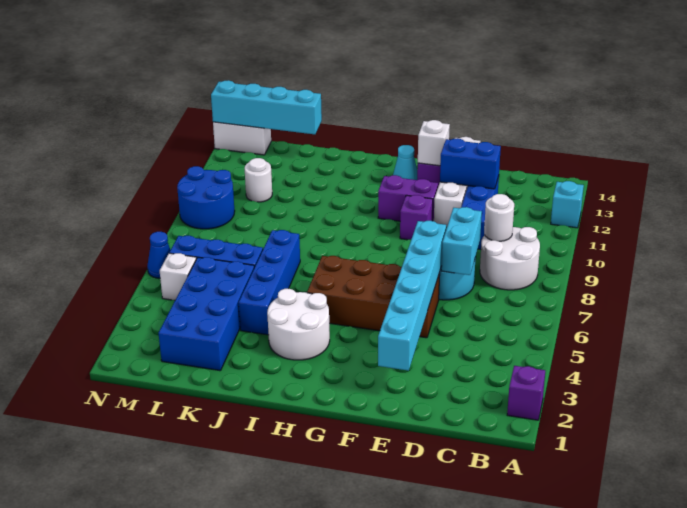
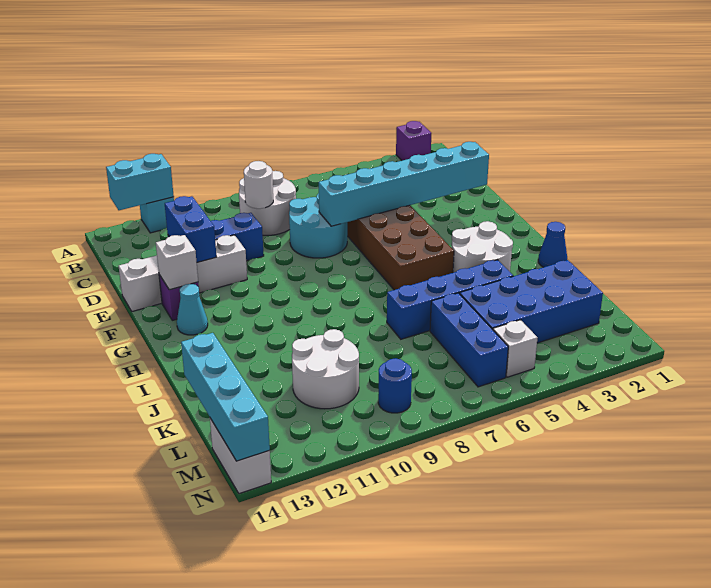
cyan 1x2 brick [441,207,482,275] -> cyan 1x2 brick moved to [106,154,174,210]
purple 1x1 brick [400,195,433,240] -> none
purple 1x2 brick [378,175,438,221] -> none
white 1x1 round brick [245,158,272,202] -> white 2x2 round brick [292,329,359,409]
blue 2x2 round brick [177,166,235,229] -> blue 1x1 round brick [378,358,412,413]
blue 1x1 cone [147,232,170,278] -> blue 1x1 cone moved to [538,222,567,267]

